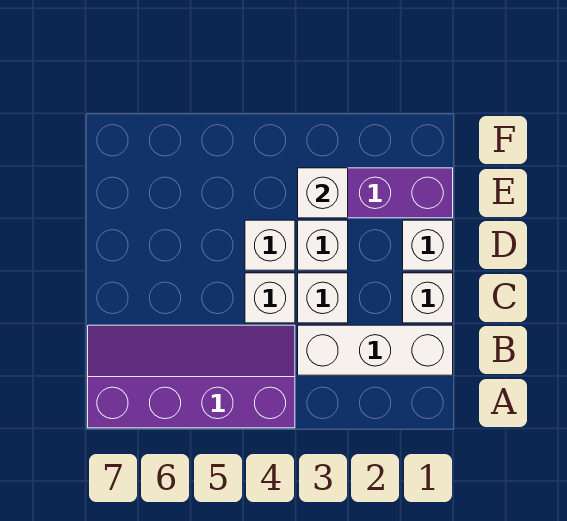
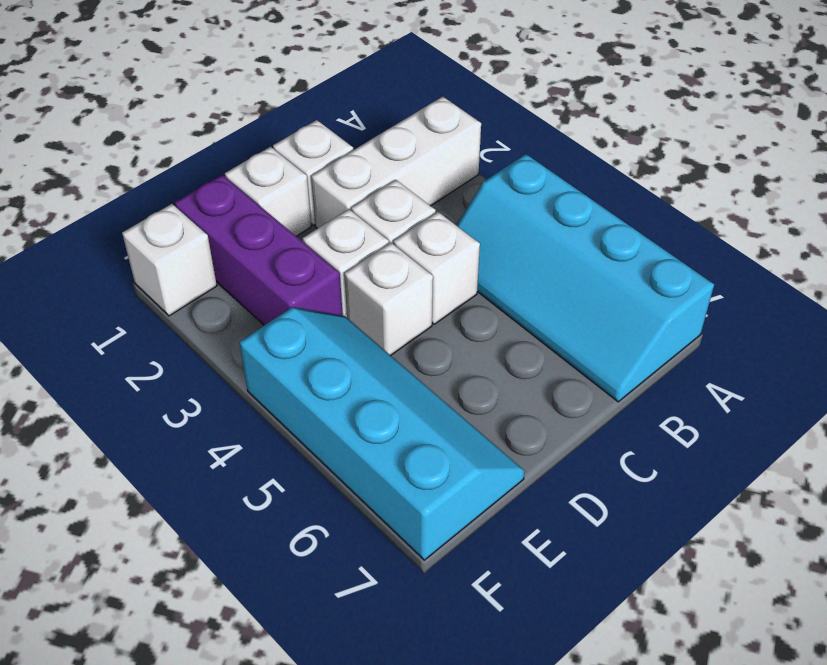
purple 2x4 slope [88,325,295,428] -> cyan 2x4 slope [456,154,714,402]
white 1x3 brick [298,325,453,375] -> white 1x3 brick turned to [311,96,481,229]
white 1x1 brick [298,168,348,218] -> white 1x1 brick moved to [122,204,217,316]
none -> cyan 2x4 slope [239,307,525,560]

